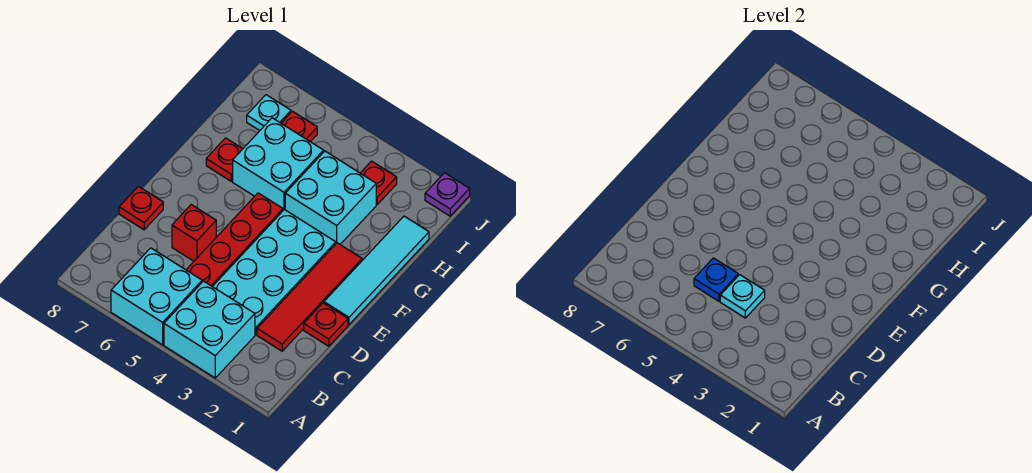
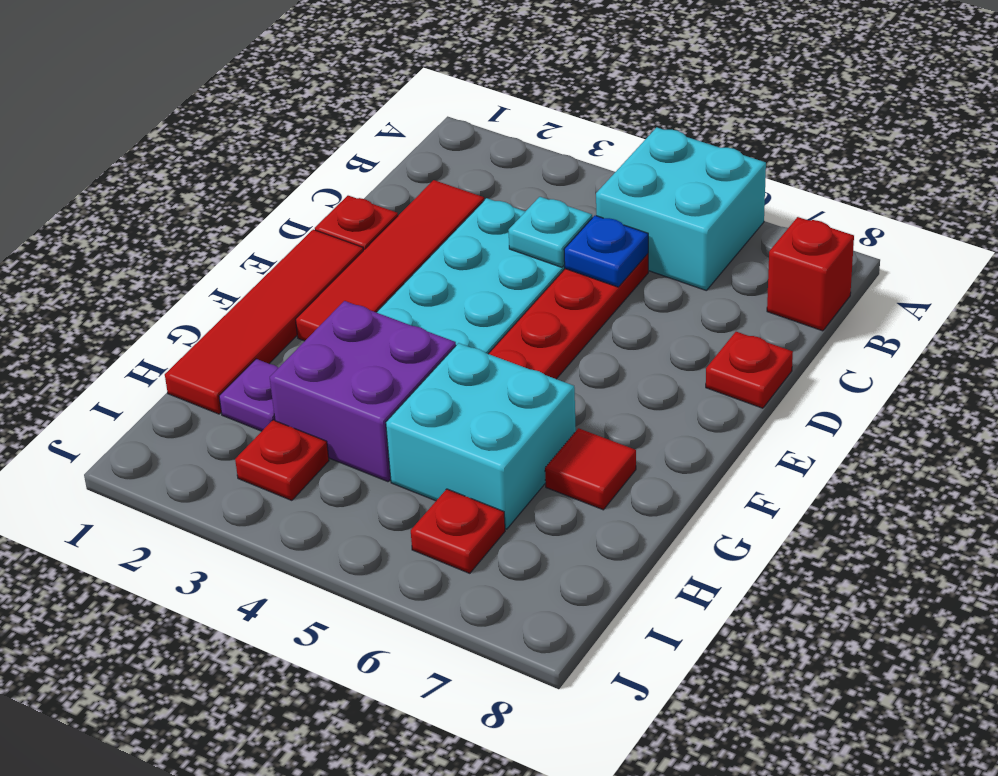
cyan 2x2 brick [164,281,255,378] -> none
red 1x1 brick [172,205,216,261] -> red 1x1 brick moved to [767,217,854,331]
cyan 1x4 tile [324,216,429,324] -> red 1x4 tile [165,230,363,414]
cyan 2x2 brick [285,151,376,244] -> purple 2x2 brick [270,301,456,482]
red 1x1 plate [206,138,243,181] -> red 1x1 tile [545,428,636,510]
cyan 1x1 plate [247,95,291,131] -> none
purple 1x1 plate [425,173,470,216] -> purple 1x1 plate moved to [219,359,278,431]

